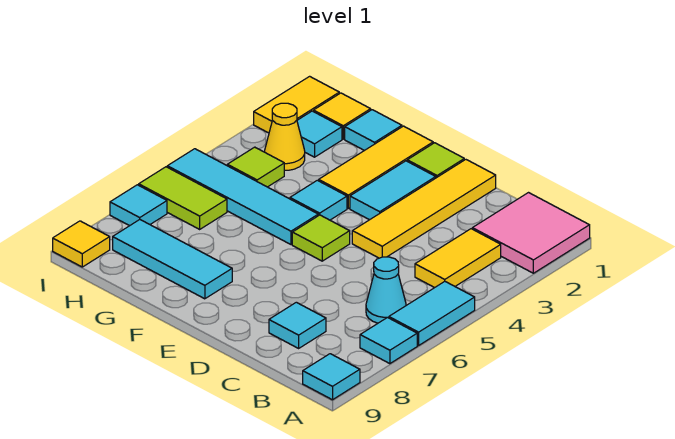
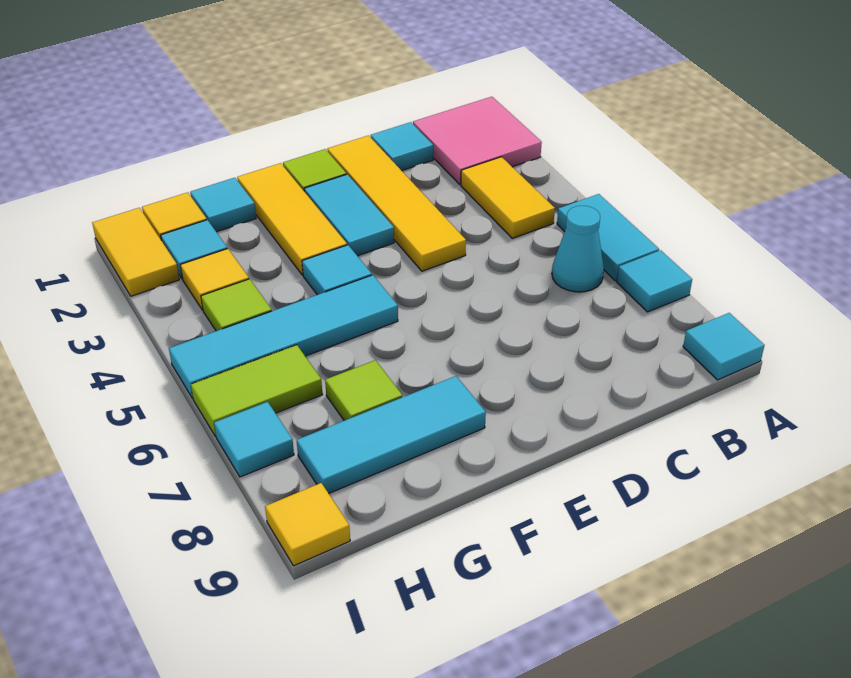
cyan 1x1 tile [269,302,326,348] -> cyan 1x1 tile moved to [371,122,433,171]
lime 1x1 tile [292,215,350,261] -> lime 1x1 tile moved to [325,360,402,421]
yellow 1x1 cone [265,103,305,171] -> yellow 1x1 tile [180,249,249,310]

